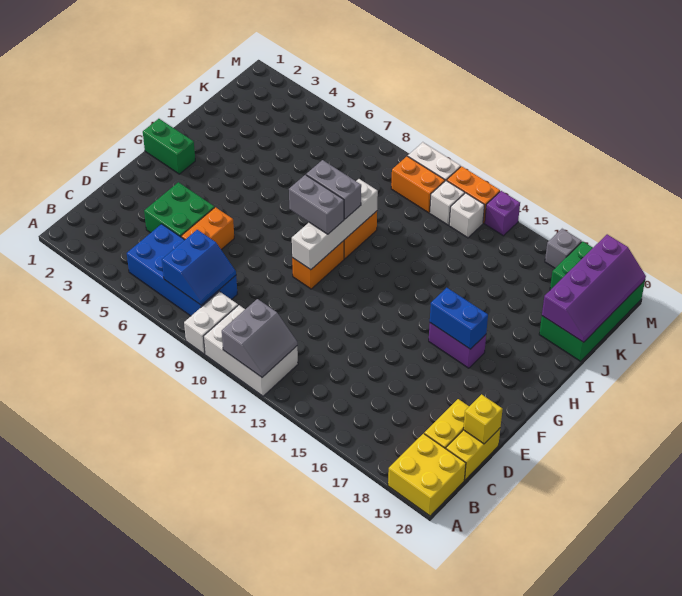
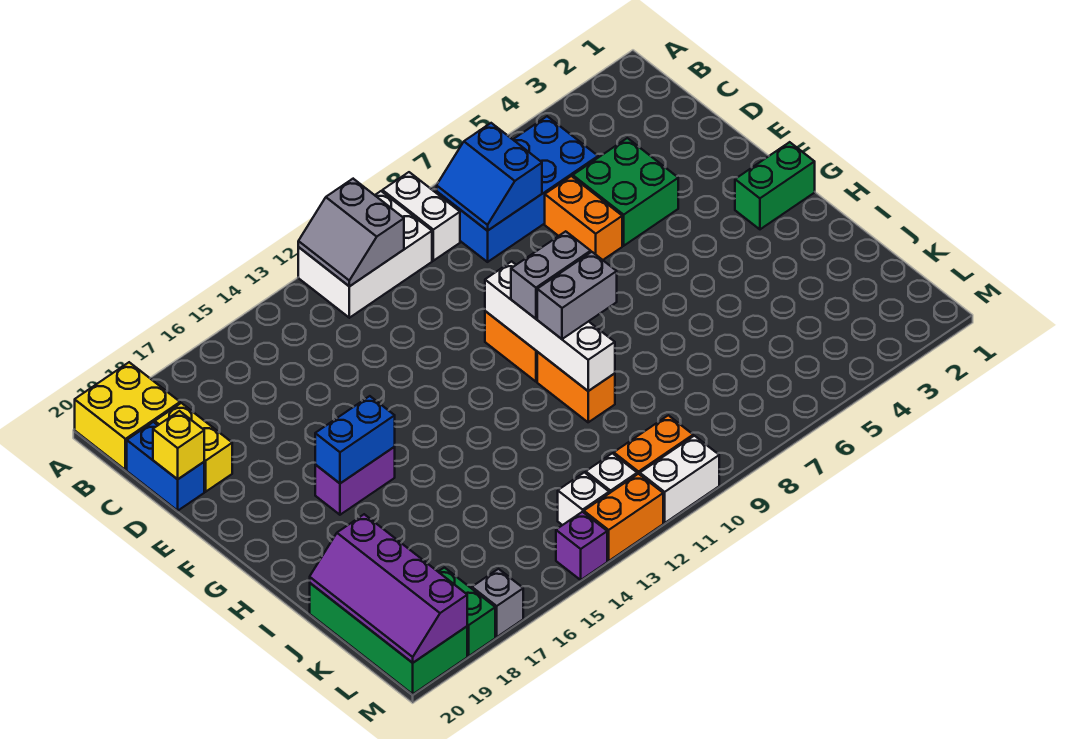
yellow 1x2 brick [446,428,500,480] -> blue 1x2 brick [127,422,204,511]

